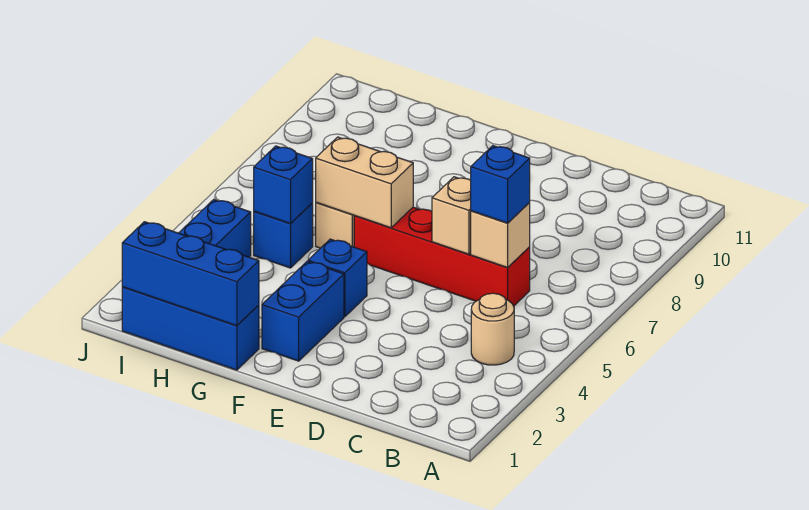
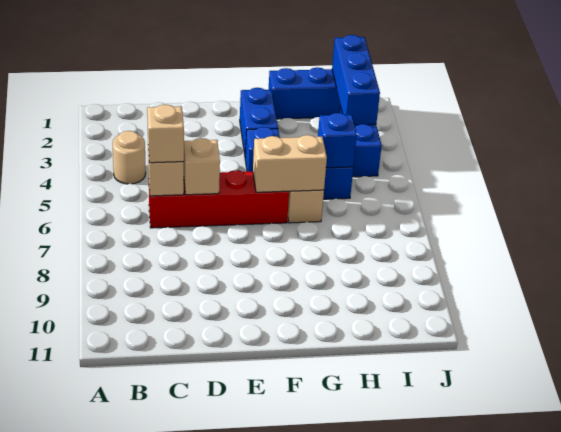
blue 1x1 brick [471,146,530,223] -> tan 1x1 brick [147,105,184,163]
blue 1x3 brick [122,222,259,326] -> blue 1x3 brick turned to [332,35,380,125]

